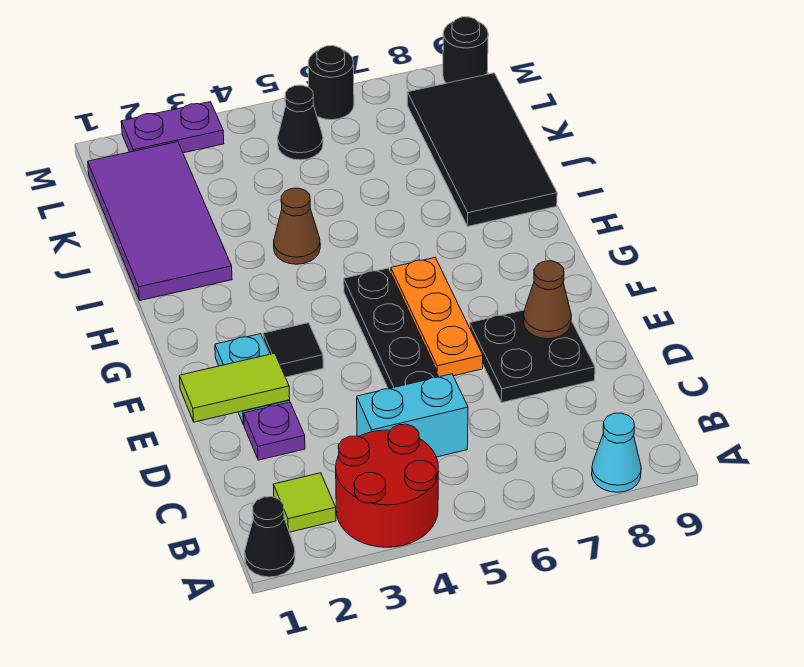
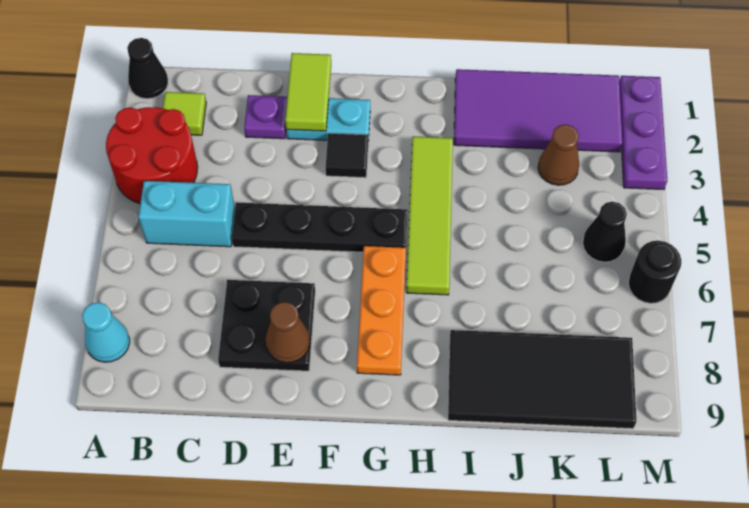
cyan 1x2 brick [357,374,468,457] -> cyan 1x2 brick turned to [138,181,235,247]
orange 1x3 plate [391,258,483,377] -> orange 1x3 plate turned to [357,246,406,375]
none -> lime 1x4 tile [406,137,453,295]
brown 1x1 cone [274,188,320,264] -> brown 1x1 cone moved to [538,124,579,185]
purple 1x2 plate [121,102,224,153] -> purple 1x3 plate [619,76,667,190]
black 1x1 round brick [443,17,488,83] -> none

